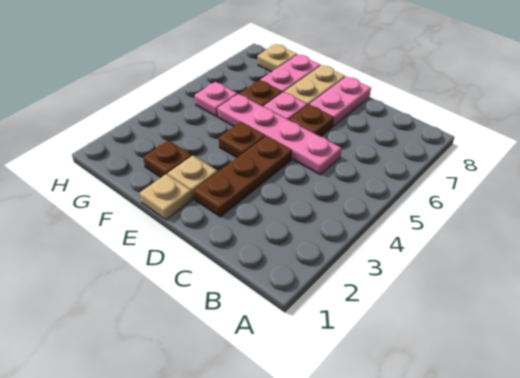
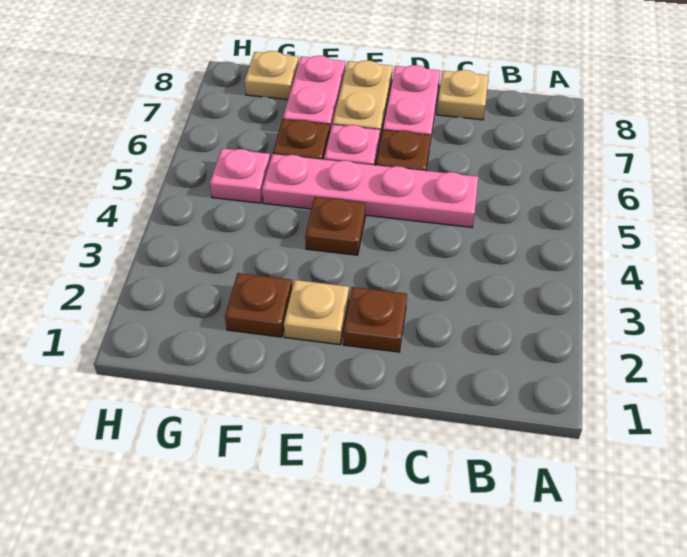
brown 1x3 plate [194,136,292,217] -> brown 1x1 plate [343,287,407,352]
tan 1x1 plate [140,174,192,220] -> tan 1x1 plate moved to [437,70,488,120]

